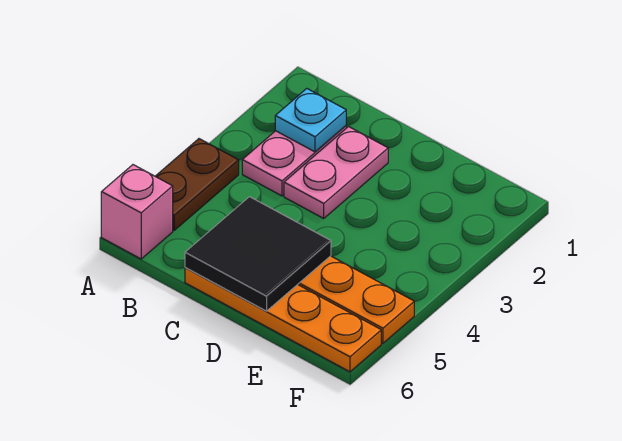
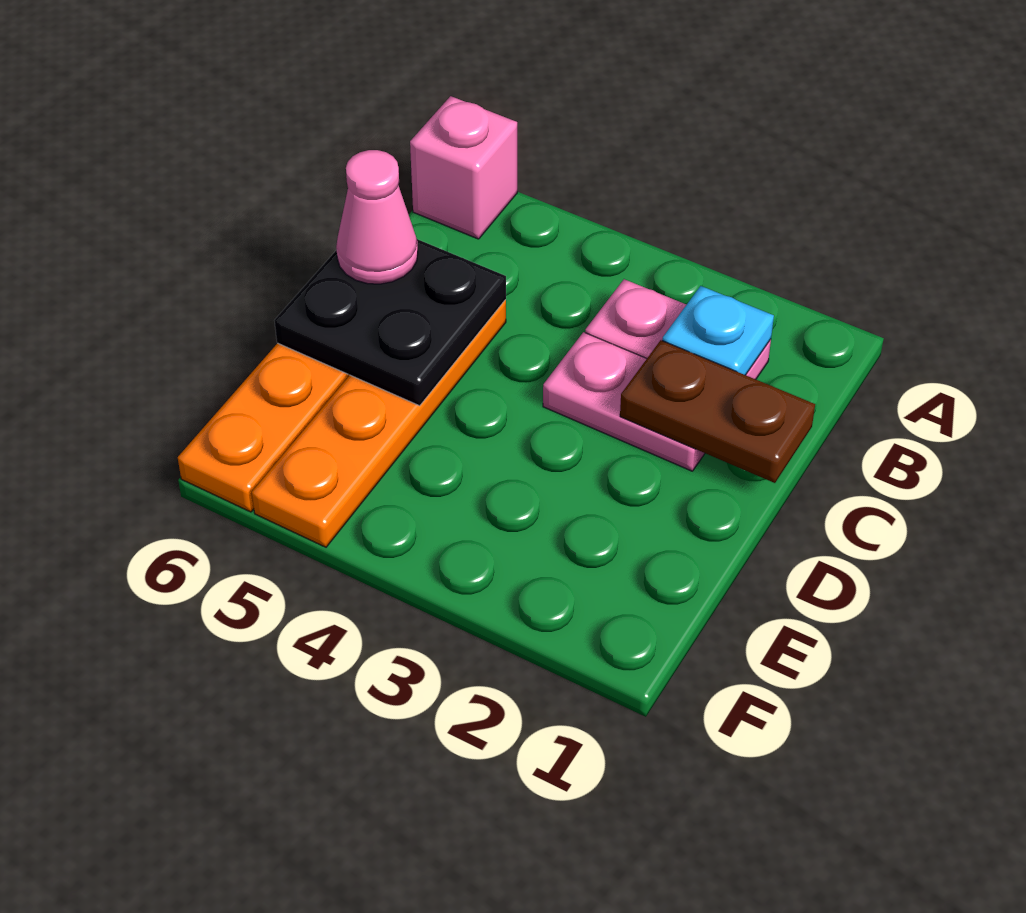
brown 1x2 plate [155,139,239,230] -> brown 1x2 plate moved to [620,340,815,483]
black 2x2 tile [185,197,331,311] -> black 2x2 plate [274,239,506,406]
none -> pink 1x1 cone [336,150,418,284]

